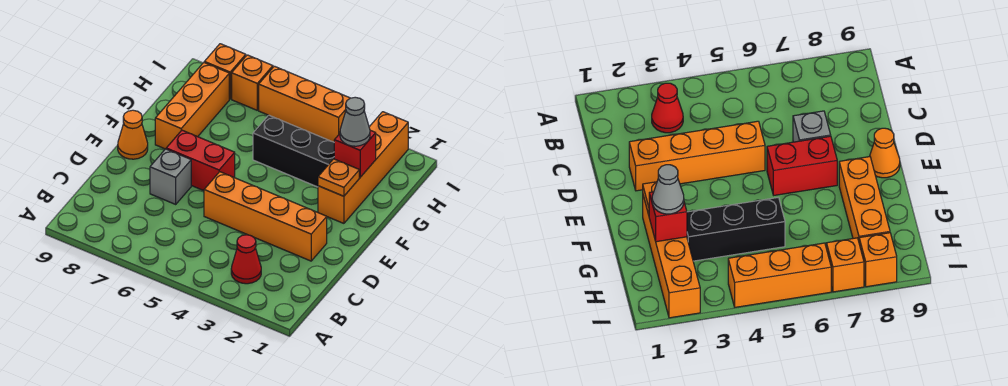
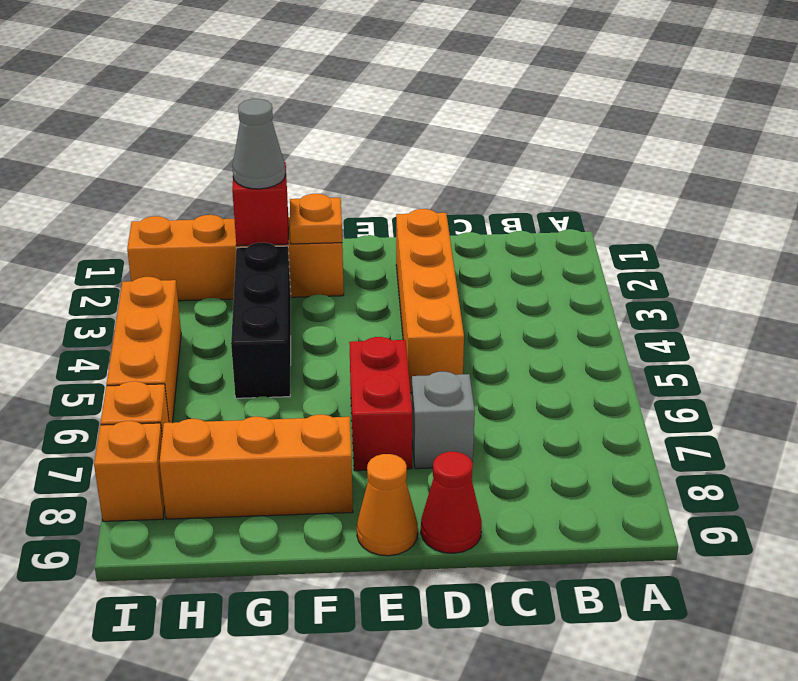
red 1x1 cone [231,235,261,284] -> red 1x1 cone moved to [421,452,482,553]

